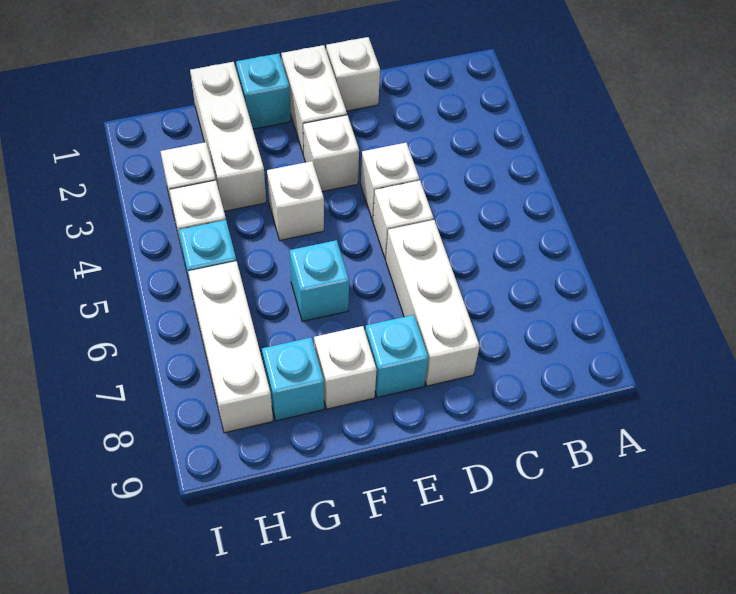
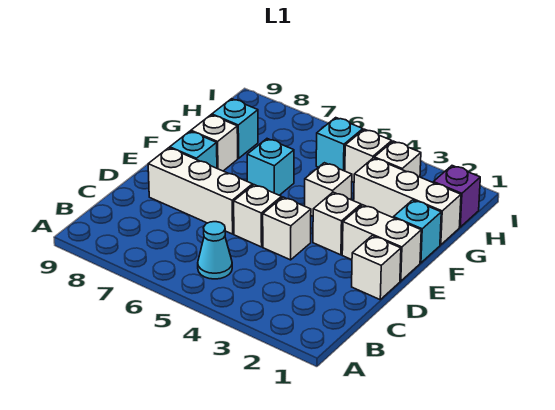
none -> cyan 1x1 cone [198,222,232,279]
none -> purple 1x1 brick [433,166,480,227]
white 1x3 brick [188,261,273,433] -> none

